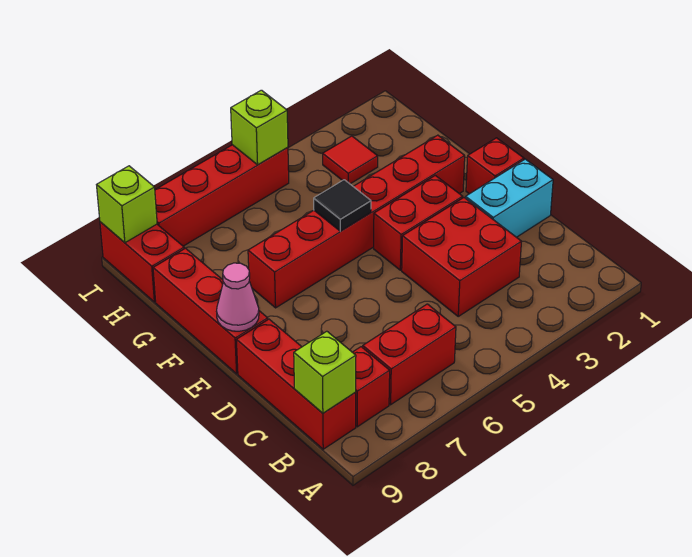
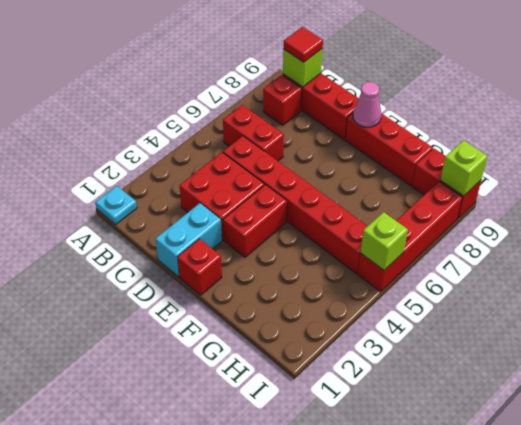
none -> cyan 1x1 plate [95,186,137,224]
red 1x2 brick [363,304,456,405] -> red 1x2 brick turned to [223,105,284,161]
red 1x6 brick [248,135,465,308] -> red 1x6 brick turned to [223,136,367,274]
black 1x1 tile [314,180,371,231] -> none
red 1x1 tile [323,136,378,184] -> red 1x1 tile moved to [283,27,323,62]

